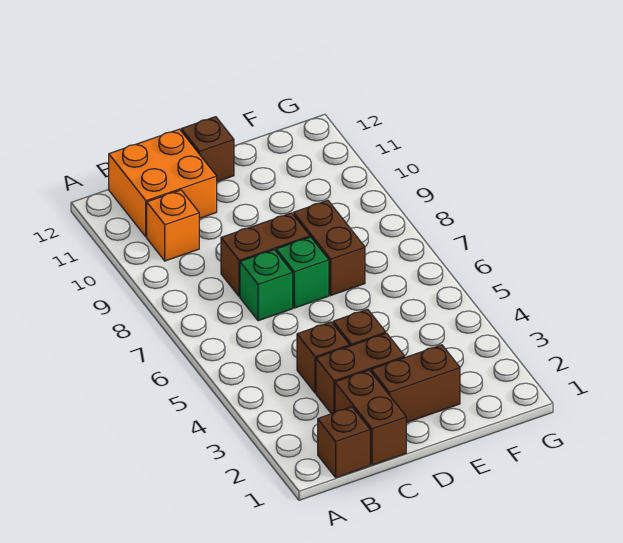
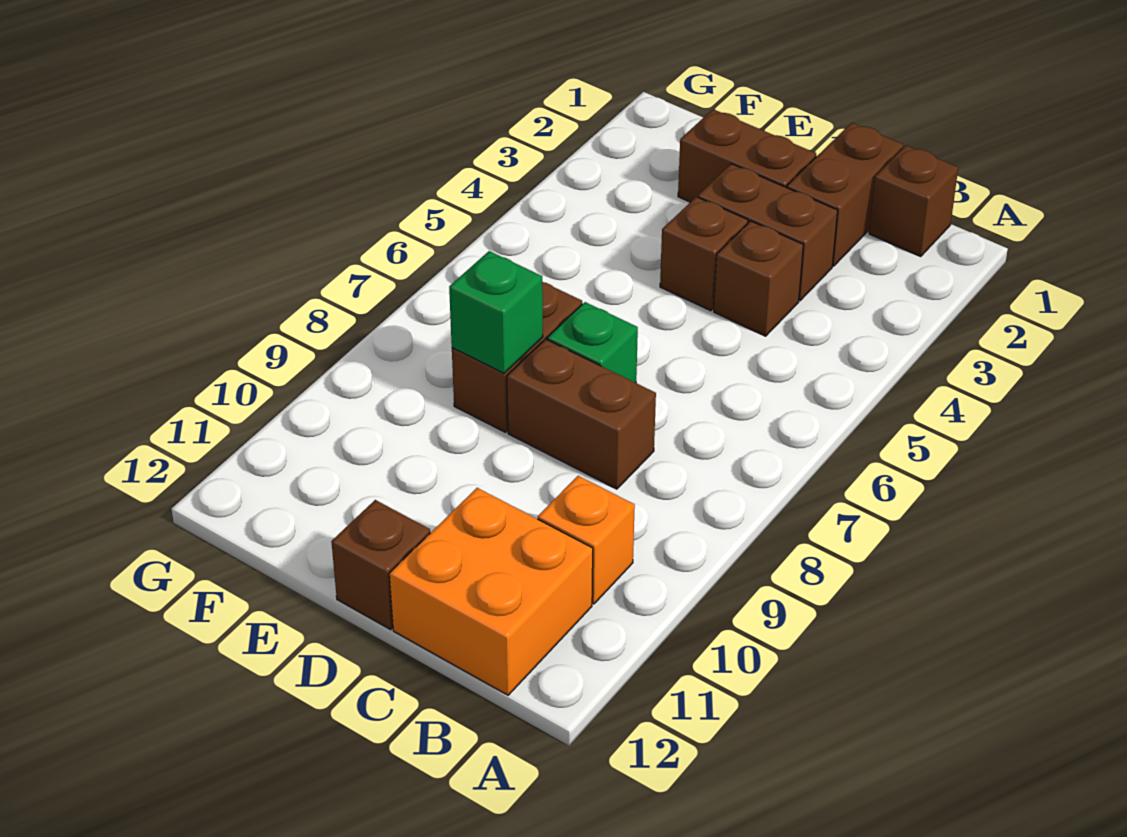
green 1x1 brick [240,250,293,321] -> green 1x1 brick moved to [449,251,543,373]

